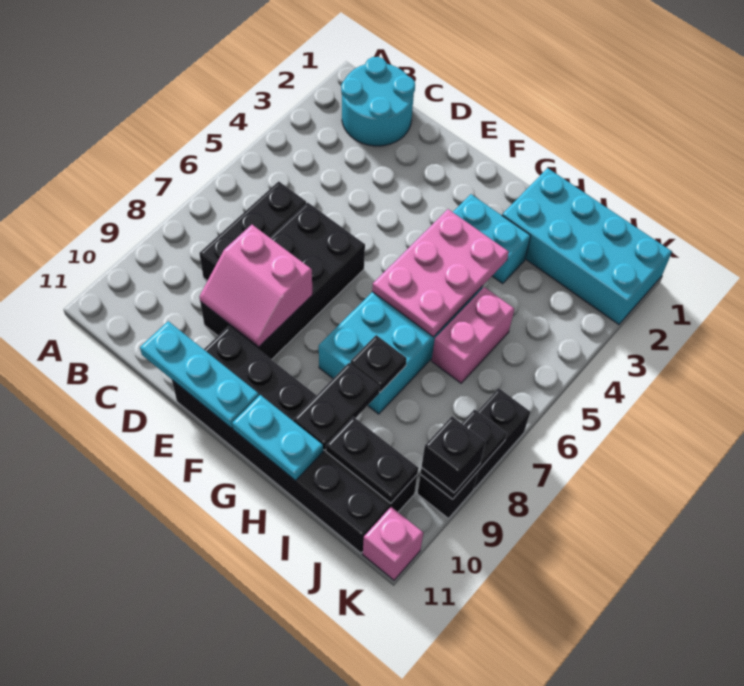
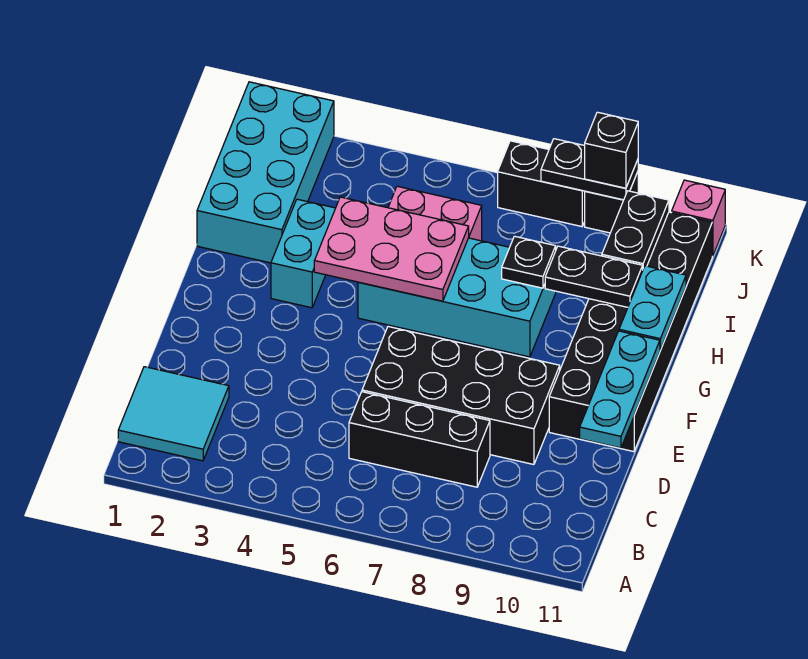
cyan 2x2 round brick [341,57,415,146] -> cyan 2x2 tile [118,367,229,461]
pink 2x2 slope [200,225,312,347] -> none

